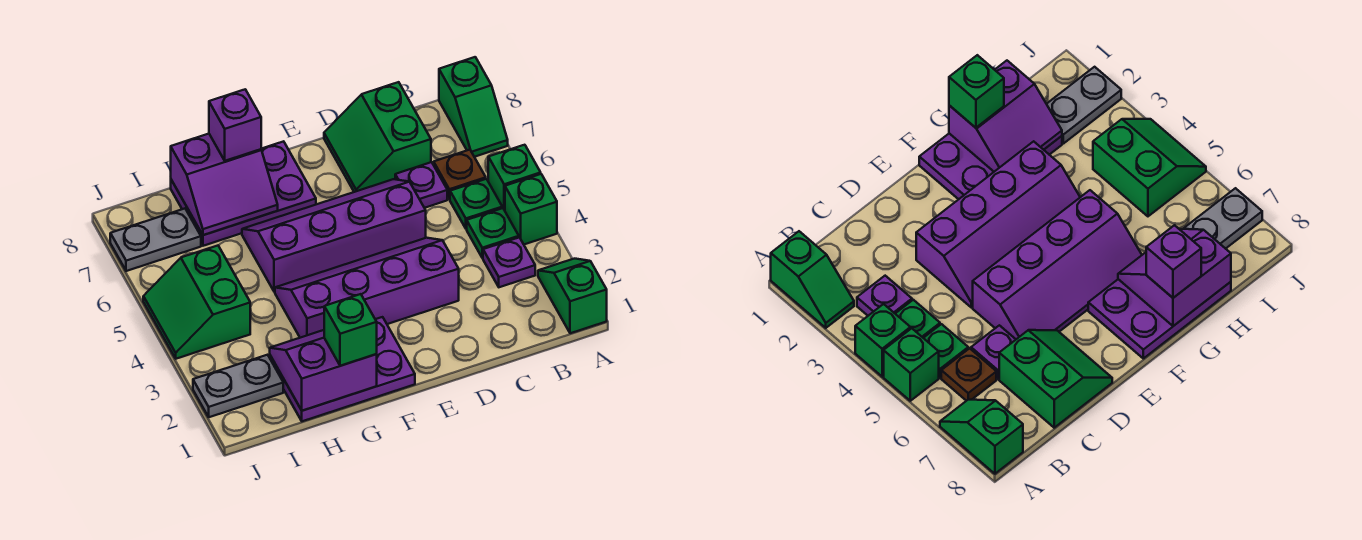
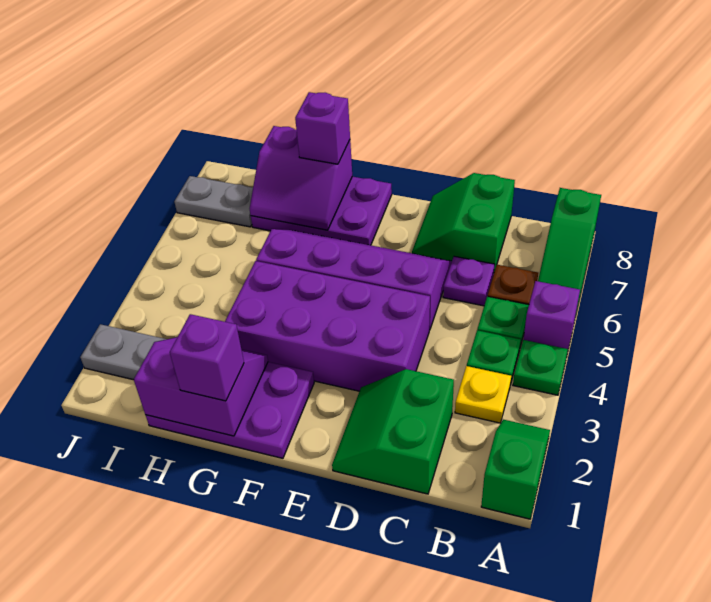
green 1x1 brick [505,174,557,244] -> green 1x1 plate [513,340,568,395]
green 1x1 brick [488,145,541,210] -> purple 1x1 brick [523,281,580,353]
green 1x2 slope [439,57,508,157] -> green 1x3 slope [538,188,601,317]
purple 1x1 plate [483,237,535,287] -> yellow 1x1 plate [455,366,511,423]
purple 2x4 slope [275,238,459,338] -> purple 2x4 brick [225,261,430,391]
green 1x1 brick [324,294,377,366] -> purple 1x1 brick [170,314,244,401]
green 2x2 slope [143,246,250,359] -> green 2x2 slope moved to [332,369,454,494]

